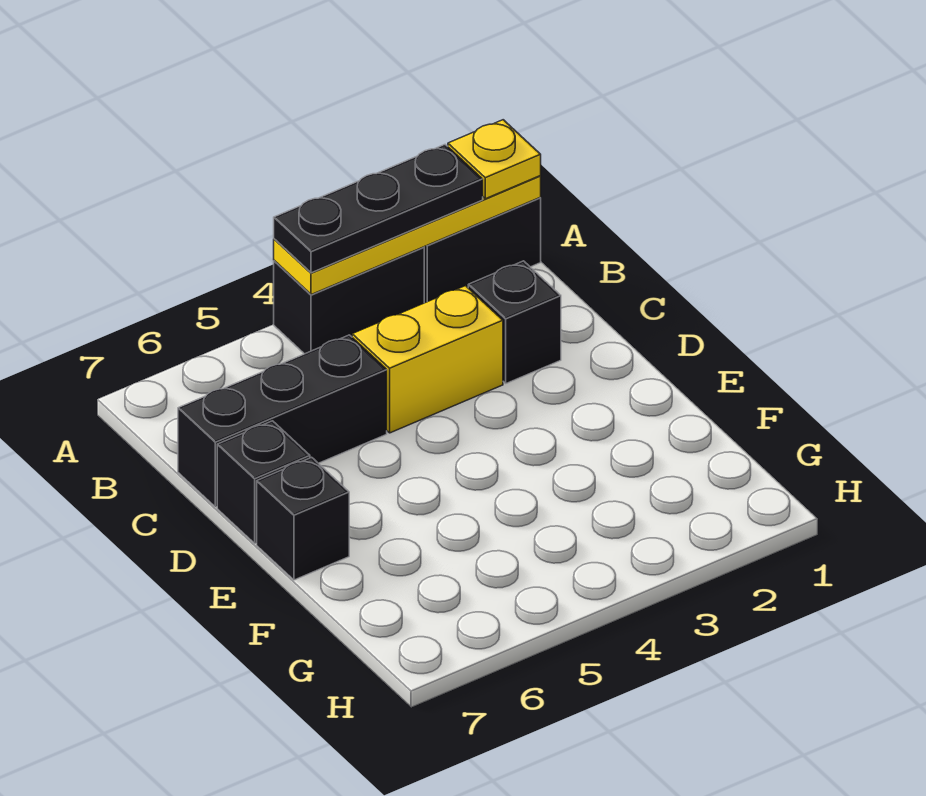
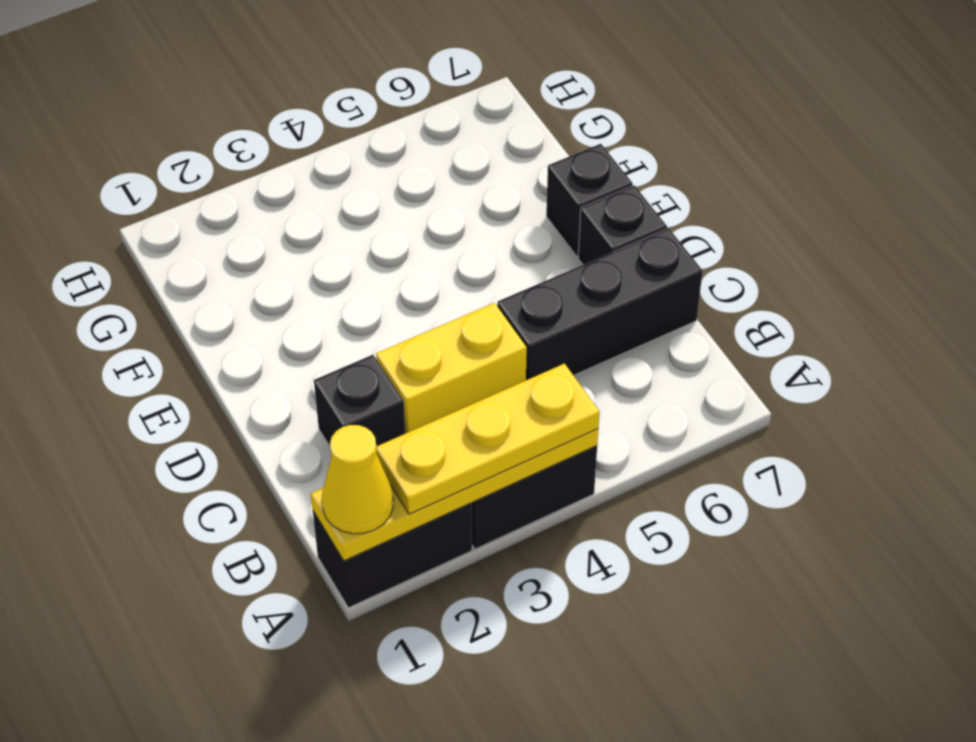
yellow 1x1 plate [448,120,541,199] -> yellow 1x1 cone [322,425,393,534]
black 1x3 plate [274,145,483,273] -> yellow 1x3 plate [376,364,600,514]

